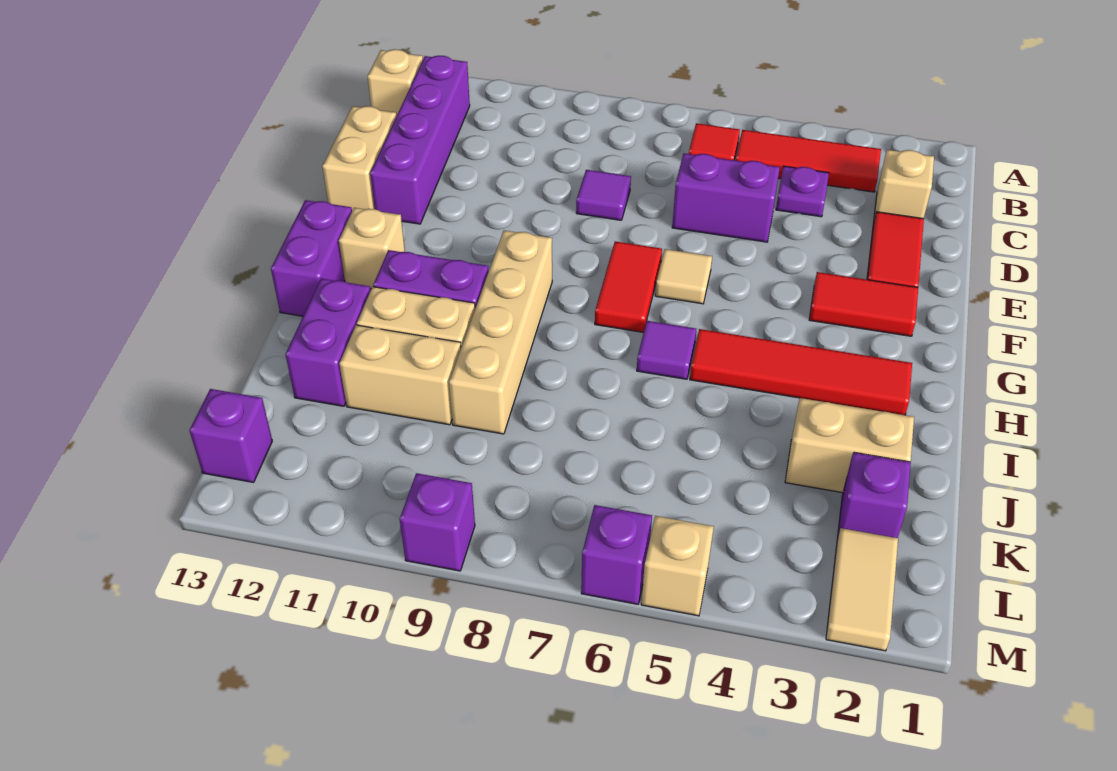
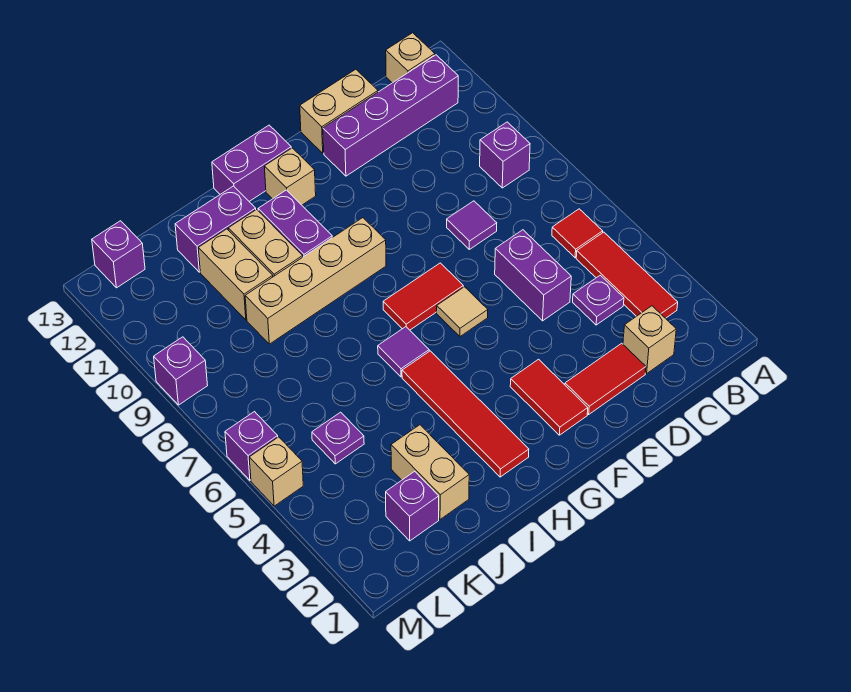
none -> purple 1x1 brick [480,122,530,188]
none -> purple 1x1 plate [312,412,364,464]
tan 1x2 tile [826,528,898,651] -> none

